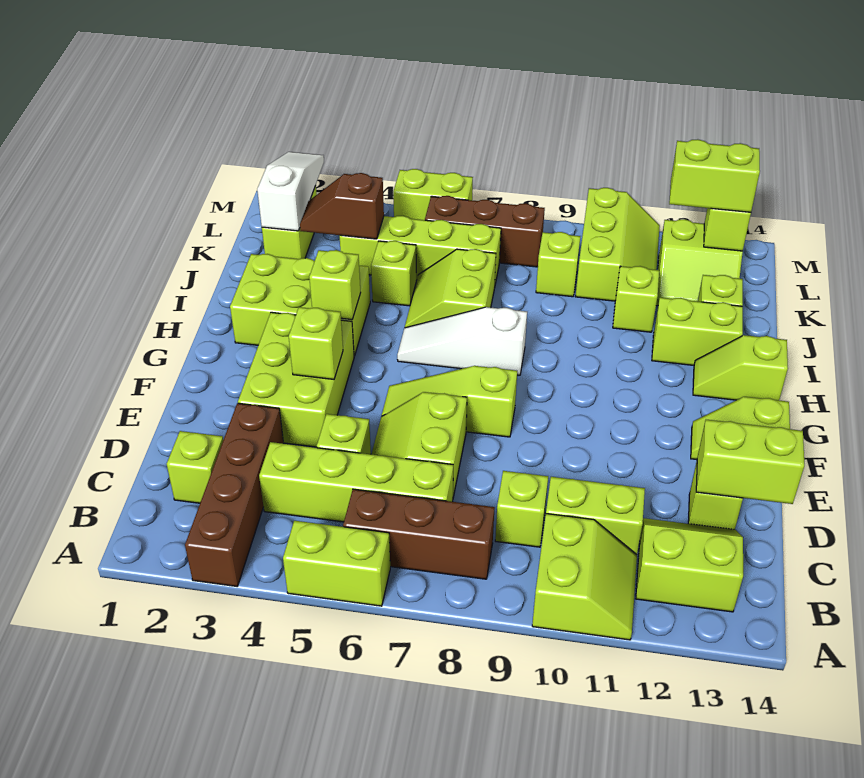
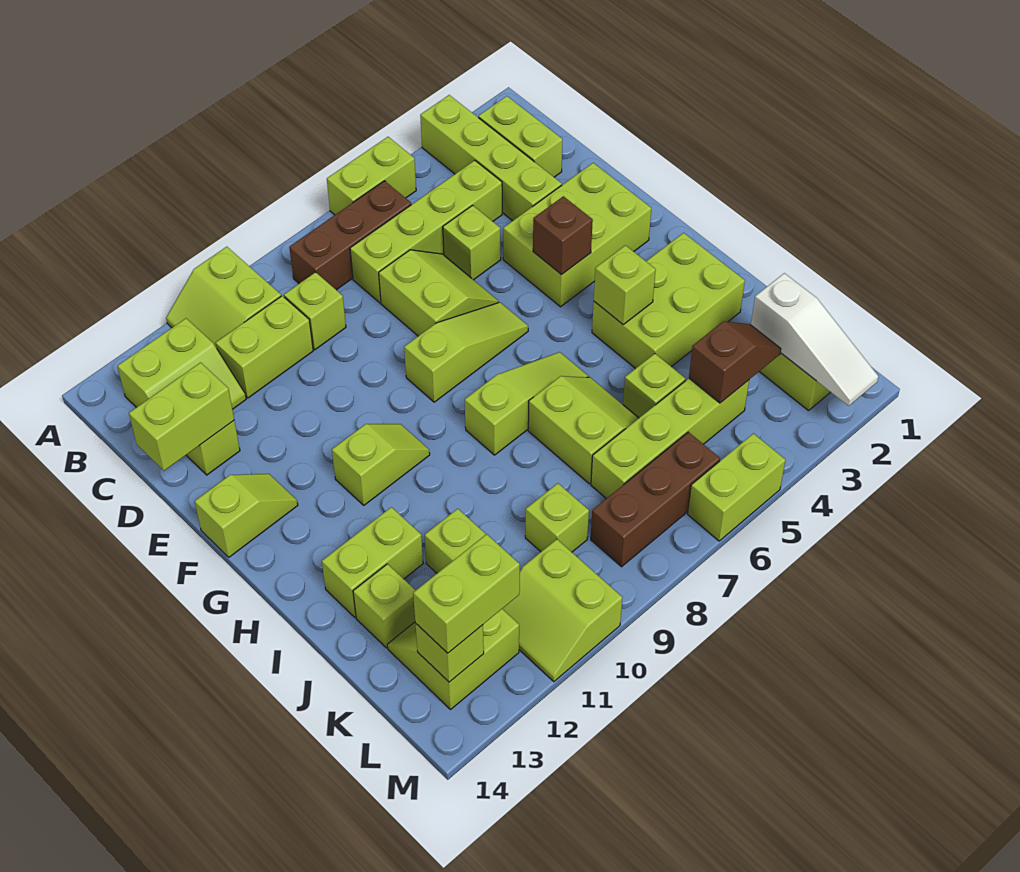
brown 1x4 brick [185,403,284,586] -> lime 1x4 brick [420,95,562,221]
lime 1x1 brick [167,431,223,503] -> lime 1x2 brick [478,96,563,177]
lime 2x3 brick [238,312,354,447] -> lime 2x3 brick turned to [503,163,651,307]
lime 1x1 brick [289,307,343,379] -> brown 1x1 brick [533,196,593,275]
white 1x3 slope [397,307,527,375] -> lime 1x3 slope [465,352,589,455]
lime 1x2 slope [693,335,788,400] -> lime 1x2 slope moved to [332,424,430,505]
lime 2x3 slope [576,188,660,301] -> lime 2x2 slope [503,539,622,682]

